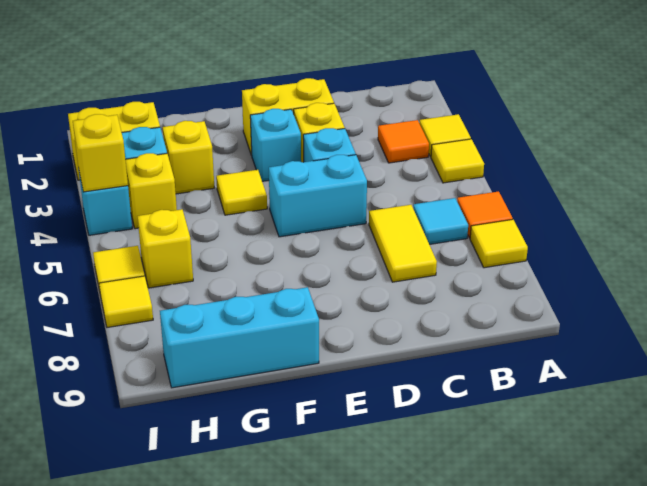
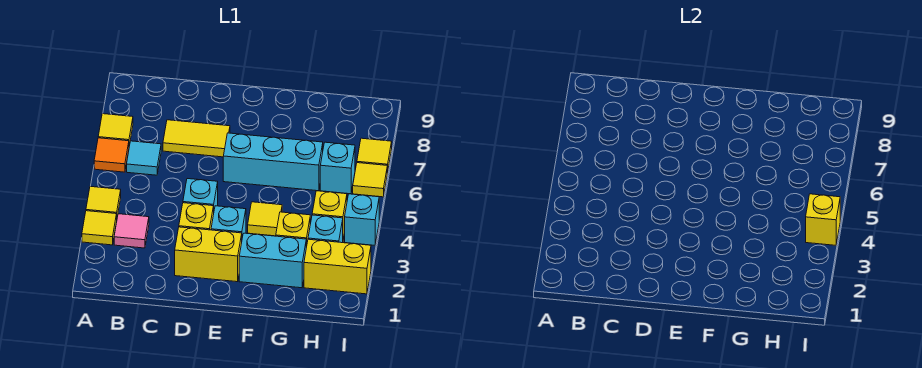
orange 1x1 tile [378,120,429,163] -> pink 1x1 tile [114,214,149,248]
yellow 1x2 tile [369,205,437,282] -> yellow 1x2 tile turned to [163,120,230,157]
cyan 1x2 brick [269,155,367,237] -> cyan 1x2 brick moved to [239,233,306,288]
cyan 1x3 brick [160,287,319,388] -> cyan 1x3 brick moved to [223,133,323,191]
yellow 1x1 brick [138,209,193,288] -> cyan 1x1 brick [320,142,355,194]

